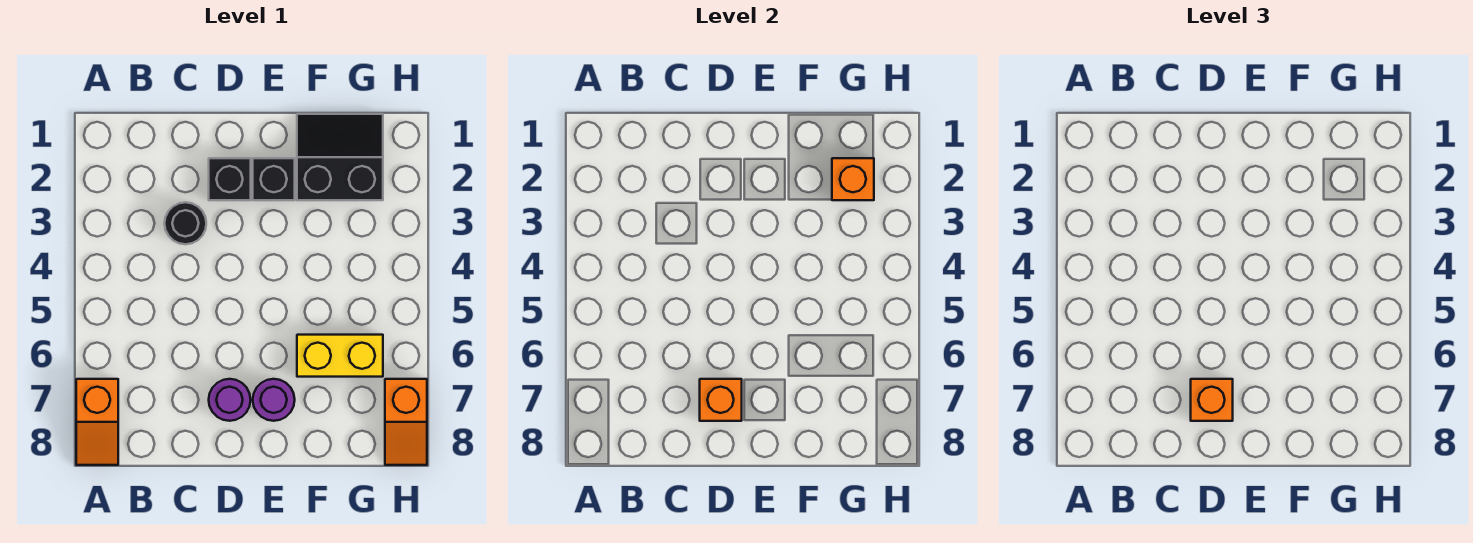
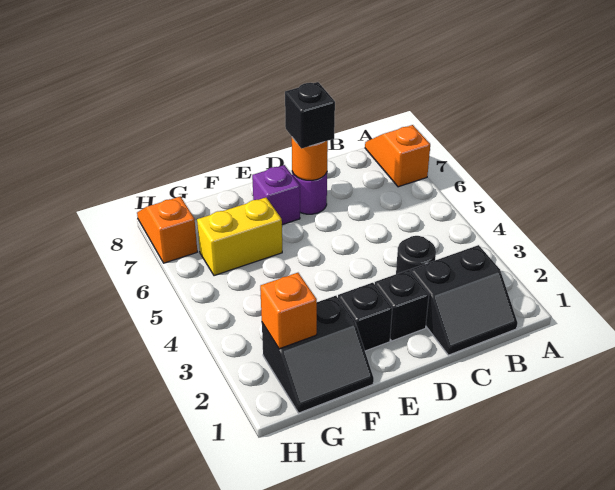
none -> black 2x2 slope [411,245,518,355]
orange 1x1 brick [700,379,742,421] -> orange 1x1 round brick [292,137,328,180]
orange 1x1 brick [1191,379,1233,421] -> black 1x1 brick [285,82,335,149]
purple 1x1 round brick [253,379,295,421] -> purple 1x1 brick [252,165,300,225]

